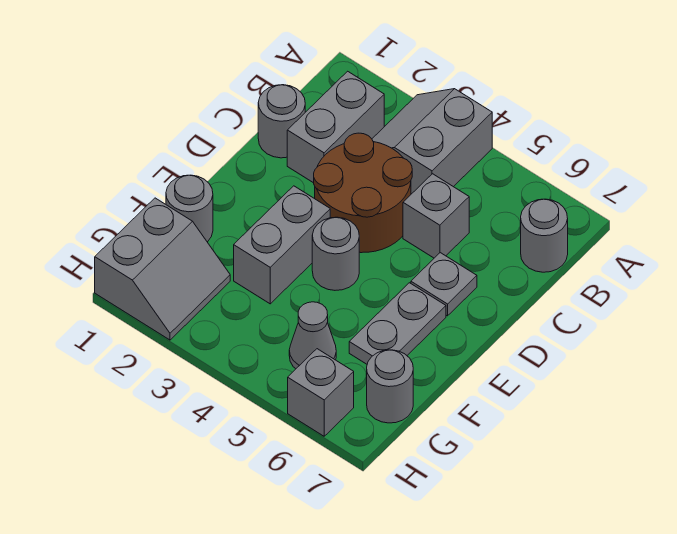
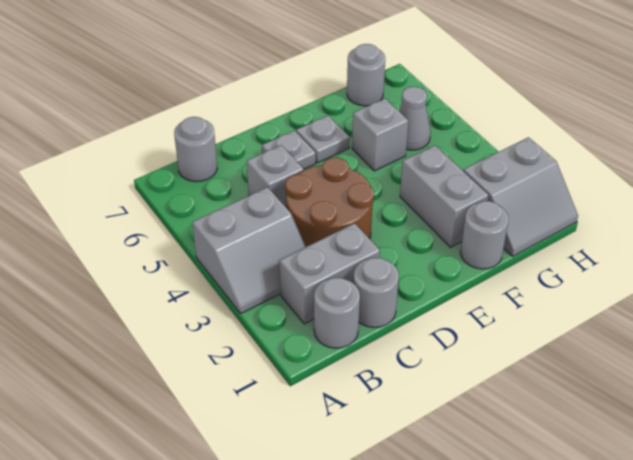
grey 1x2 brick [234,186,330,304] -> grey 1x2 brick turned to [400,145,488,247]
grey 1x1 round brick [312,217,359,290] -> grey 1x1 round brick moved to [314,278,360,348]
grey 1x2 plate [349,283,446,364] -> grey 1x1 plate [296,116,350,163]
grey 2x2 slope [95,198,230,340] -> grey 2x2 slope turned to [464,137,578,256]
grey 1x1 brick [288,349,354,436] -> grey 1x1 brick moved to [352,99,408,171]

